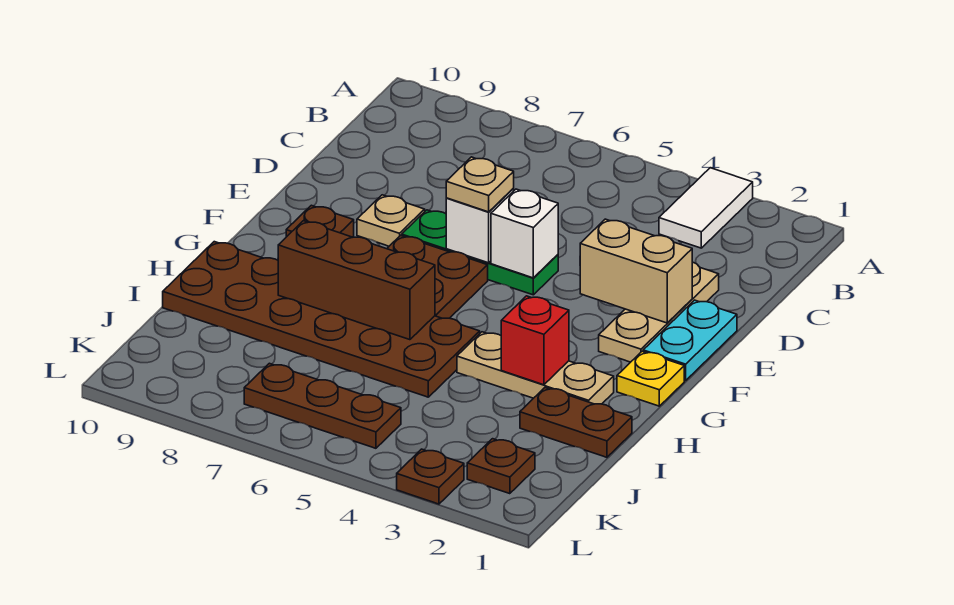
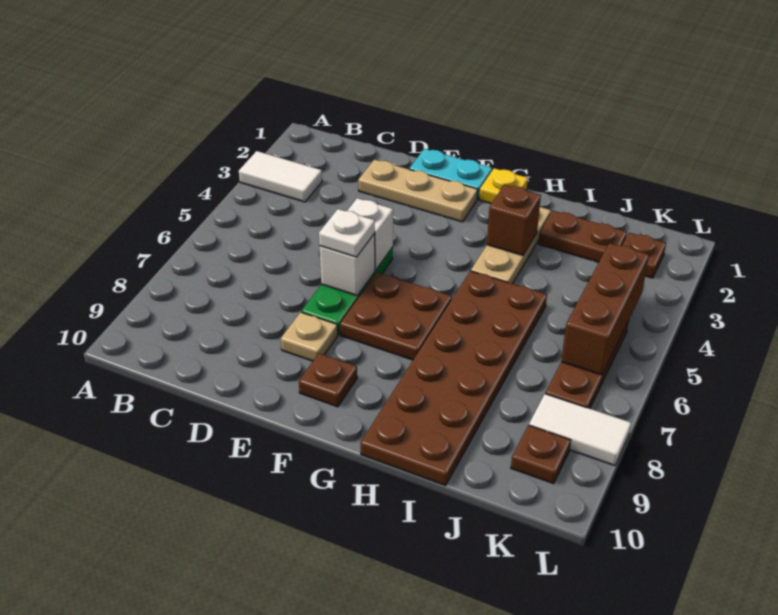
tan 1x2 brick [580,219,692,323] -> none
tan 1x1 plate [446,157,514,212] -> white 1x1 plate [319,209,375,257]
red 1x1 brick [501,296,569,385] -> brown 1x1 brick [487,185,541,255]
brown 1x3 brick [278,221,435,340] -> brown 1x3 brick moved to [561,243,649,375]
brown 1x2 plate [520,388,632,457] -> brown 1x2 plate turned to [538,211,627,262]
none -> white 1x2 tile [529,394,631,466]
brown 1x1 plate [397,449,464,504] -> brown 1x1 plate moved to [511,425,571,484]

